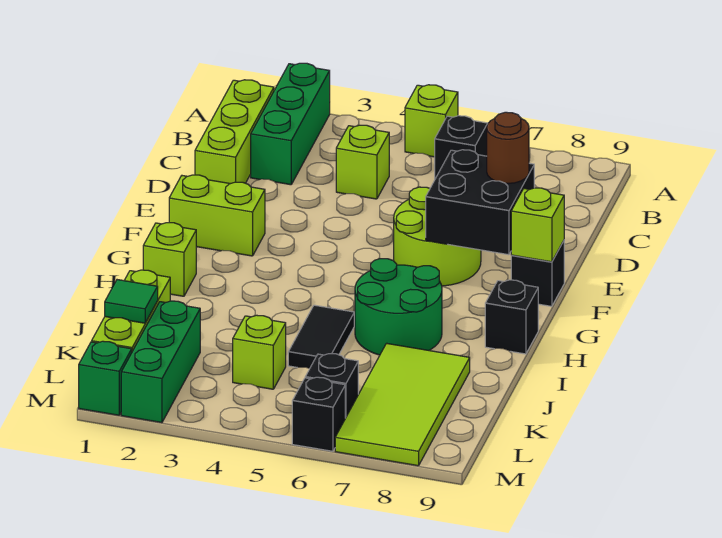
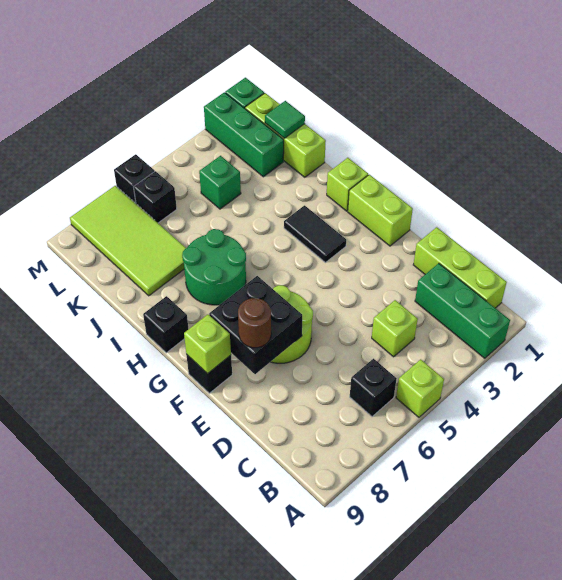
lime 1x2 brick [169,175,265,256] -> lime 1x2 brick turned to [348,175,413,246]
black 1x2 tile [288,305,354,369] -> black 1x2 tile moved to [284,205,346,263]
lime 1x1 brick [233,315,286,389] -> green 1x1 brick [199,156,241,209]

